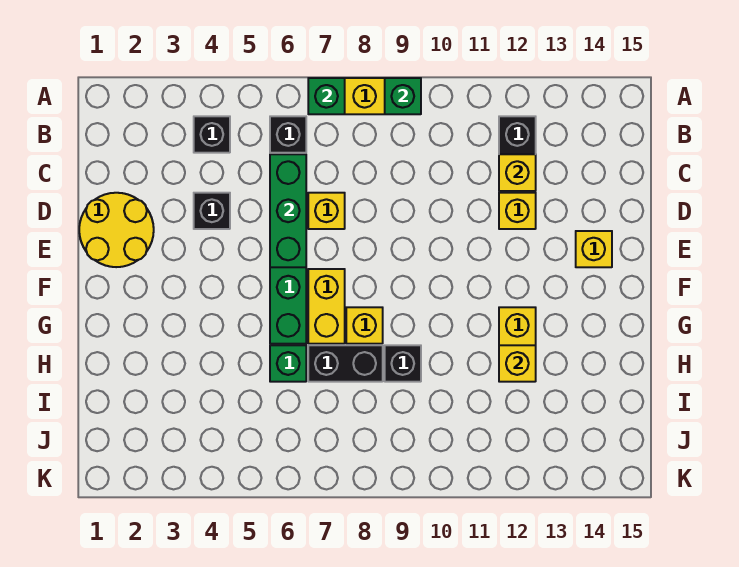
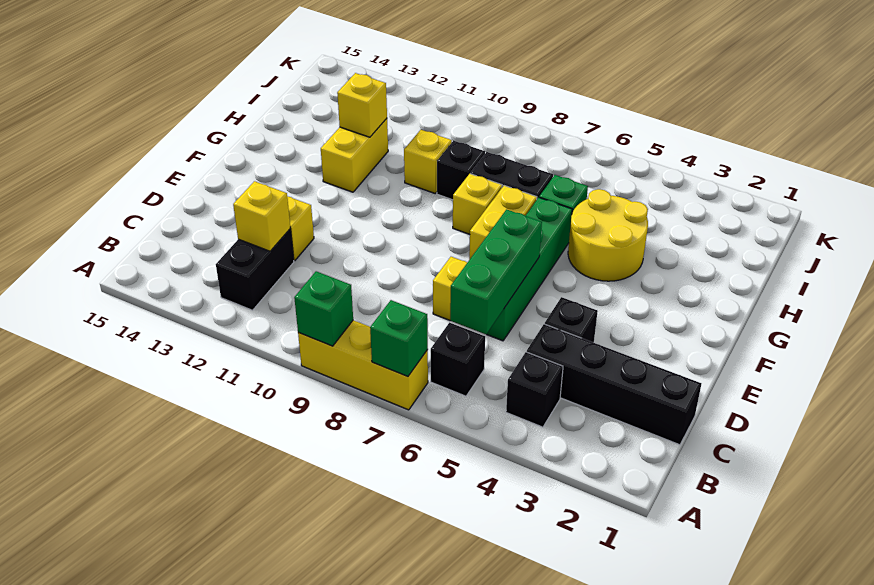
none -> black 1x4 brick [527,324,702,445]
yellow 2x2 round brick [79,193,154,267] -> yellow 2x2 round brick moved to [568,189,648,281]
yellow 1x1 brick [576,231,612,267] -> yellow 1x1 brick moved to [404,130,452,193]

